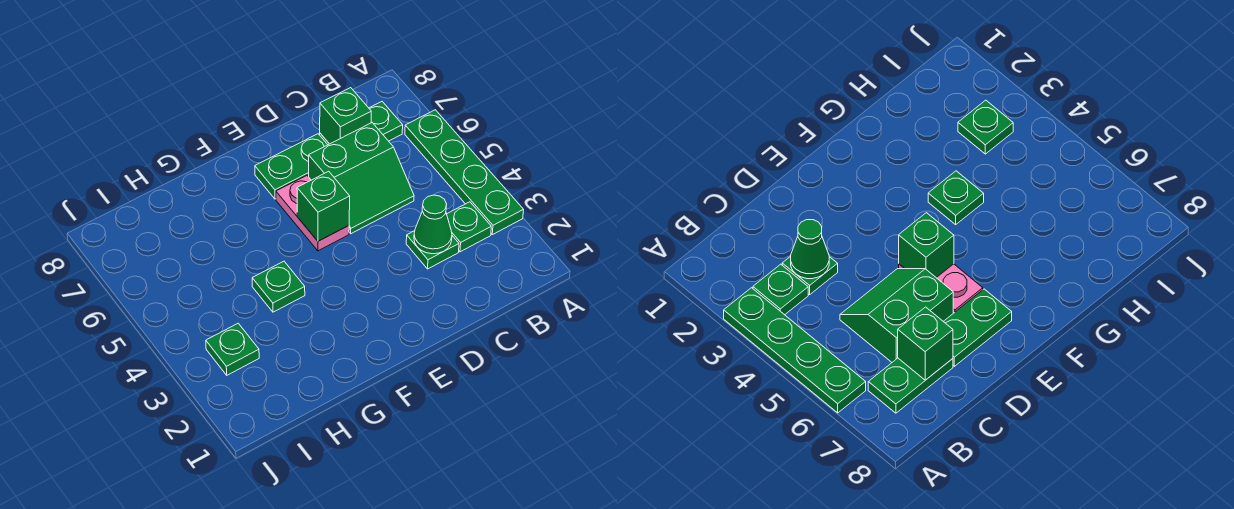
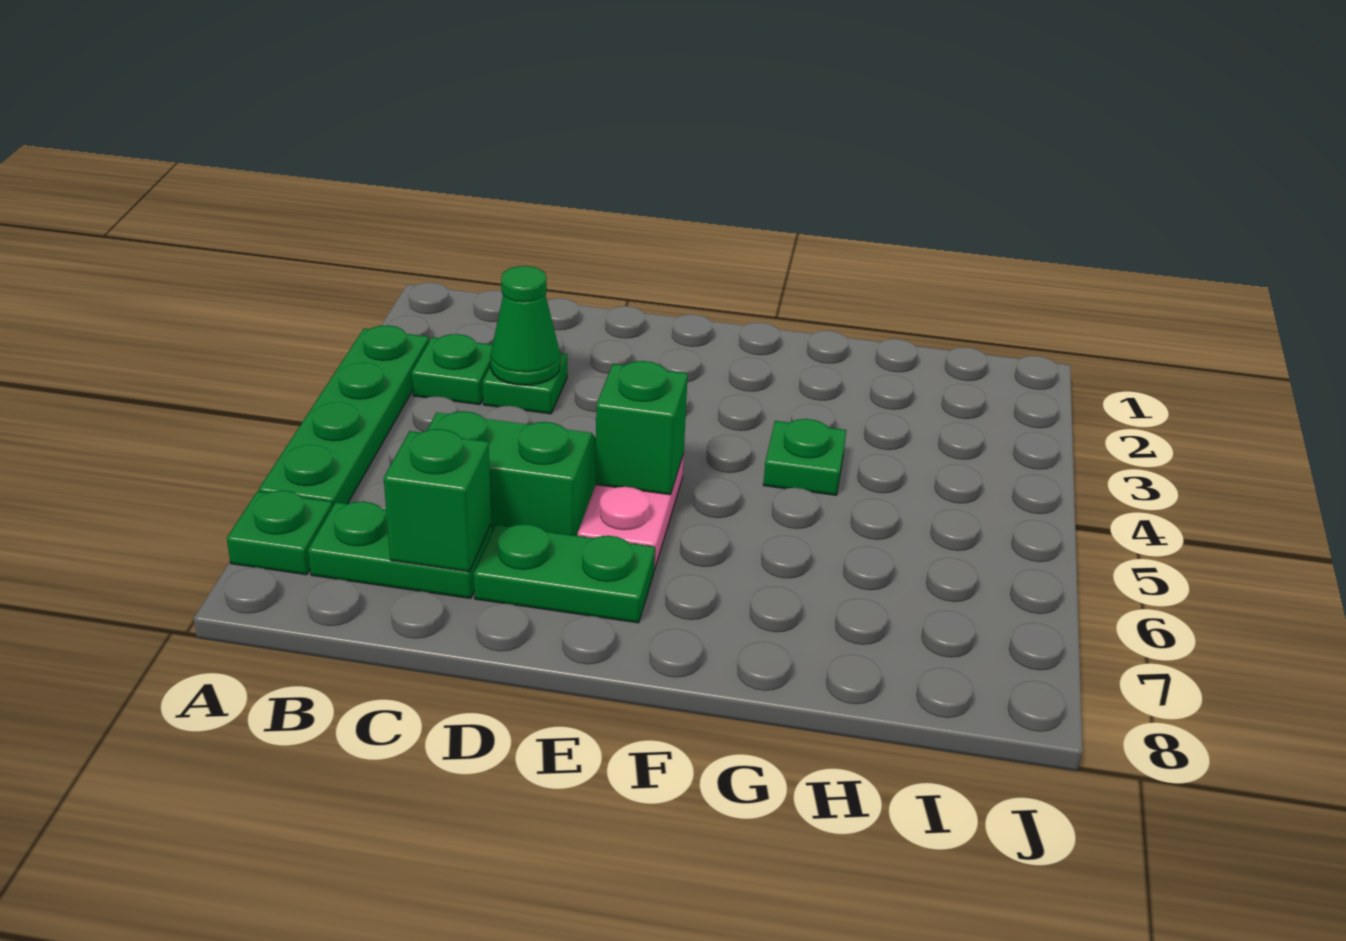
green 1x1 plate [206,323,259,375] -> green 1x1 plate moved to [227,490,332,575]

